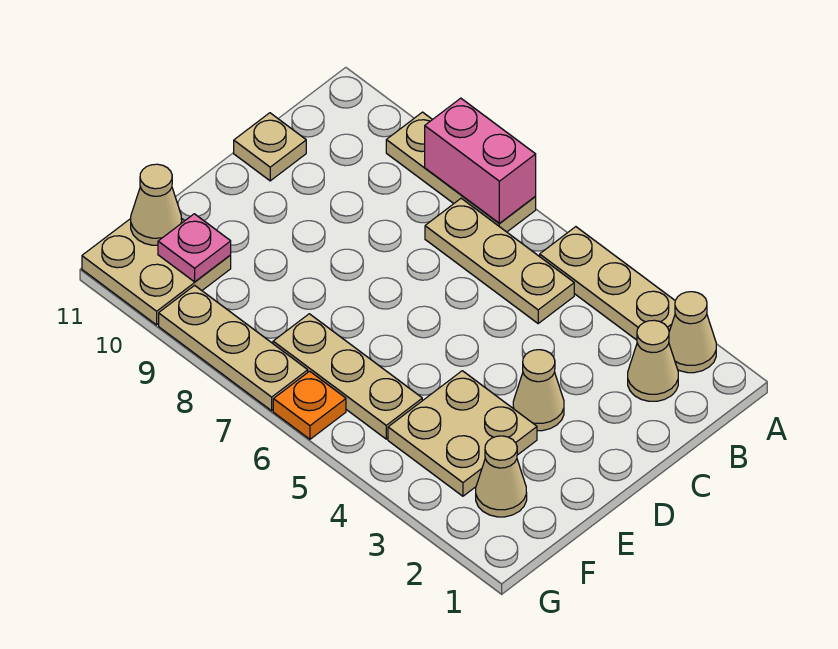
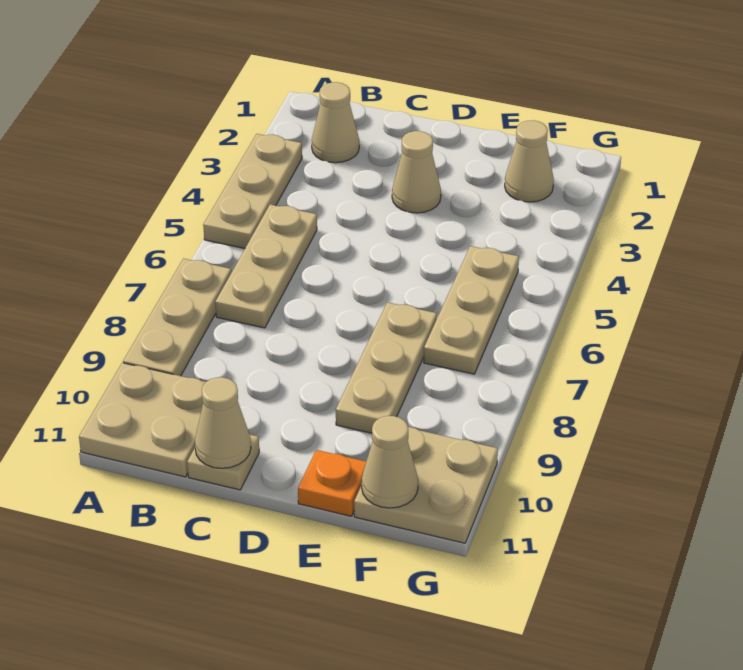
tan 1x1 cone [669,292,716,373] -> tan 1x1 cone moved to [195,377,251,468]
pink 1x2 brick [425,98,536,224] -> none
tan 2x2 plate [388,371,537,496] -> tan 2x2 plate moved to [79,363,206,477]
pink 1x1 plate [158,214,231,282] -> none
orange 1x1 plate [273,371,346,439] -> orange 1x1 plate moved to [298,450,366,516]
tan 1x3 plate [159,285,308,411] -> tan 1x3 plate moved to [336,302,437,433]

